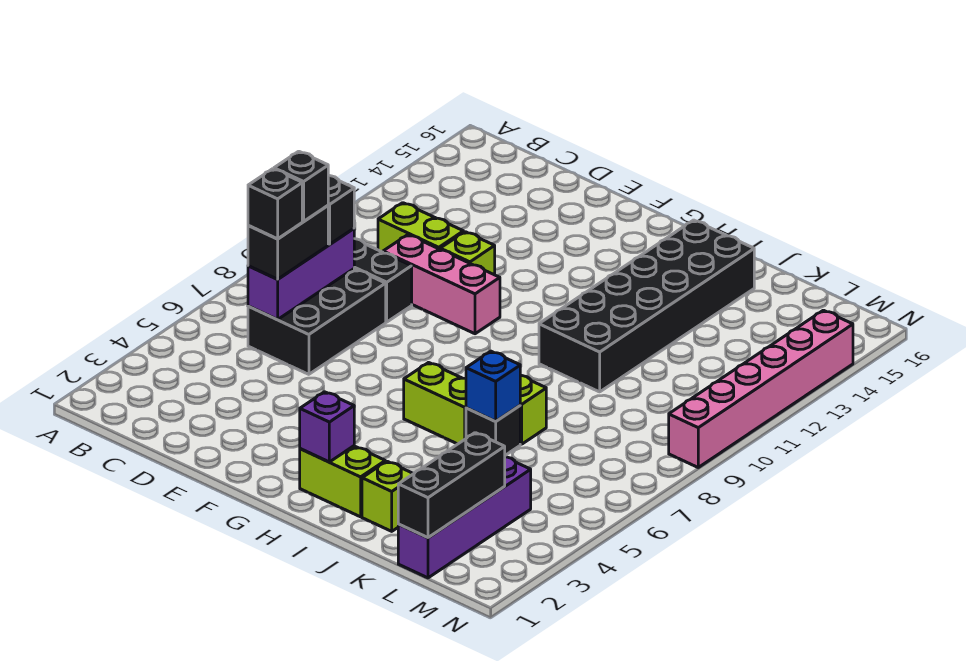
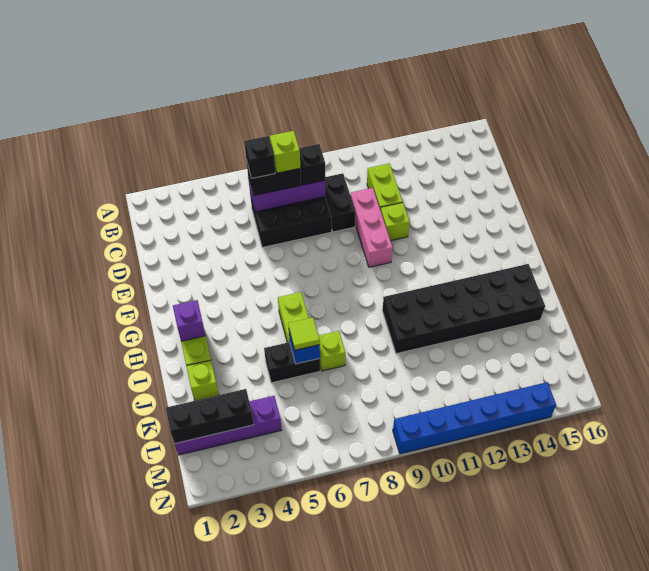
black 1x1 brick [274,151,328,221] -> lime 1x1 brick [270,131,300,173]
black 1x1 brick [466,406,520,455] -> black 1x2 brick [264,342,320,383]
none -> lime 1x1 tile [288,318,320,350]
pink 1x6 brick [669,310,853,467] -> blue 1x6 brick [393,382,556,454]

